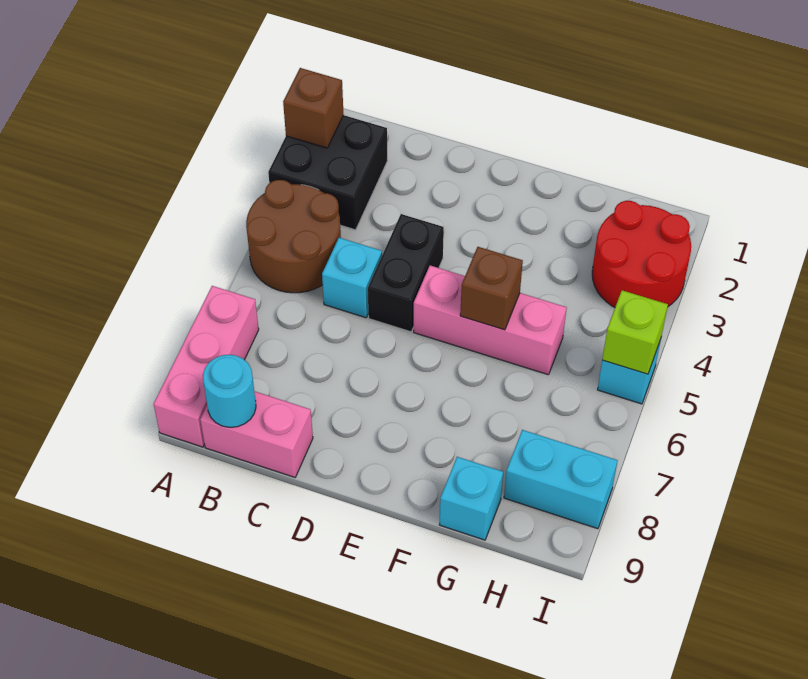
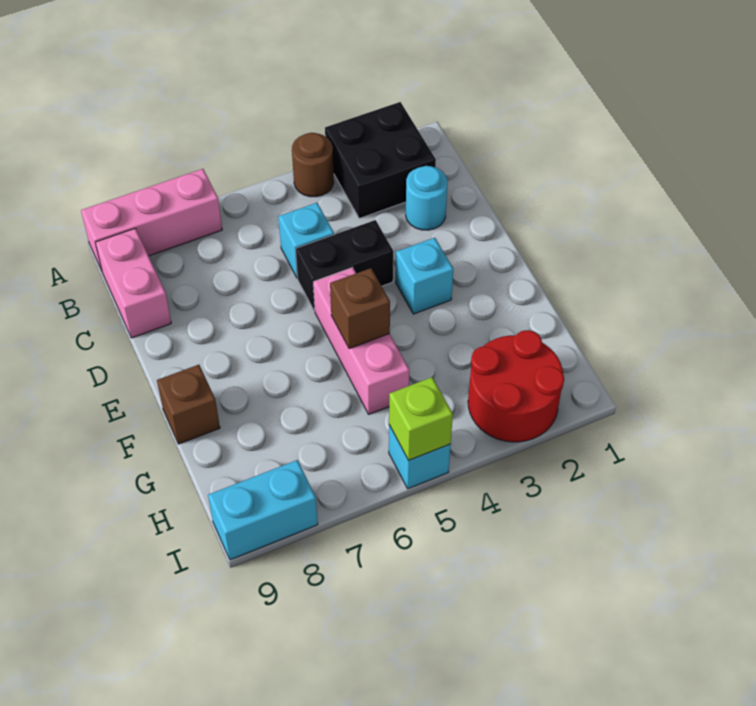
brown 1x1 brick [283,68,344,148] -> brown 1x1 brick moved to [157,365,220,444]
brown 2x2 round brick [246,180,341,293] -> brown 1x1 round brick [292,133,334,197]
cyan 1x1 round brick [203,355,256,427] -> cyan 1x1 round brick moved to [406,166,448,230]
cyan 1x1 brick [440,457,503,540] -> cyan 1x1 brick moved to [396,238,453,314]
cyan 1x2 brick [504,430,618,529] -> cyan 1x2 brick turned to [208,460,318,560]

